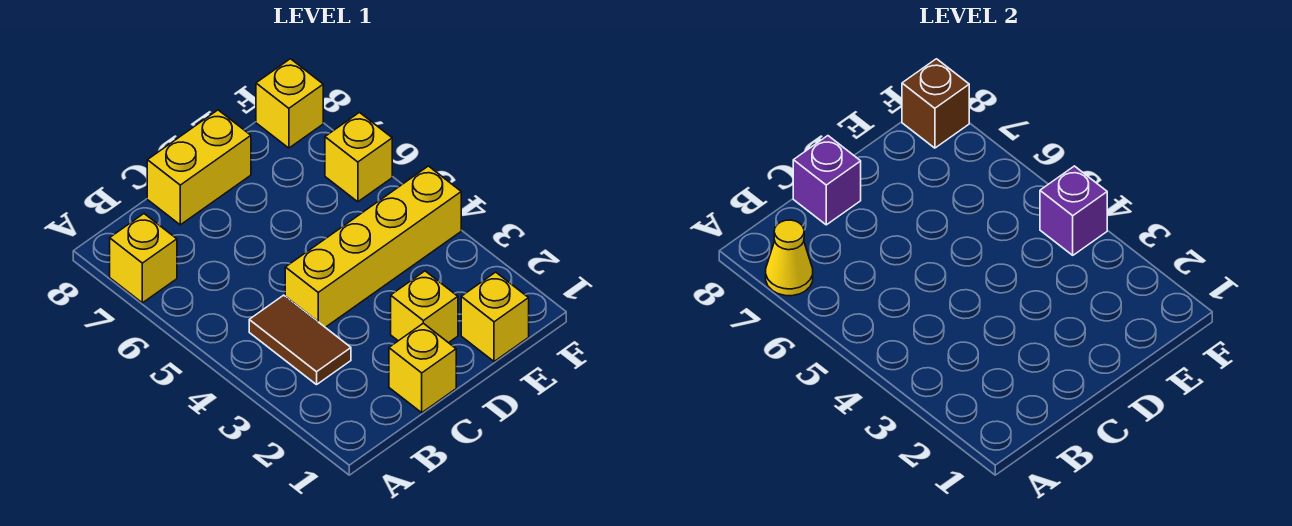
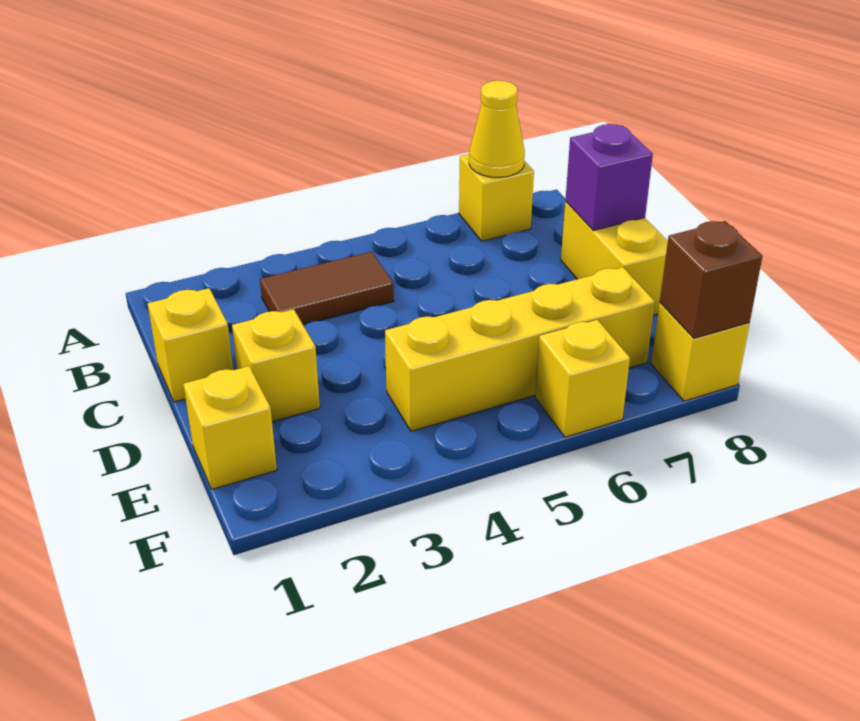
yellow 1x4 brick [285,166,461,327] -> yellow 1x4 brick turned to [385,267,655,431]
purple 1x1 brick [1040,166,1107,255] -> none

